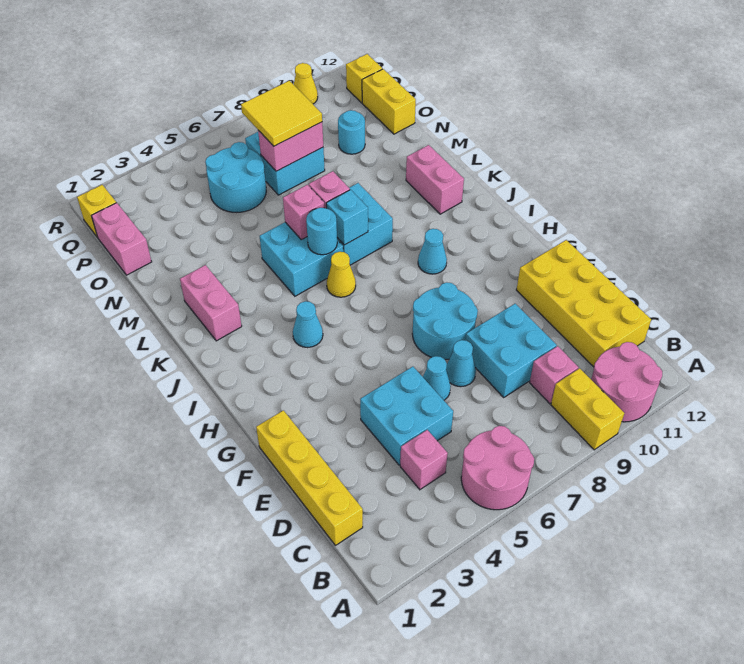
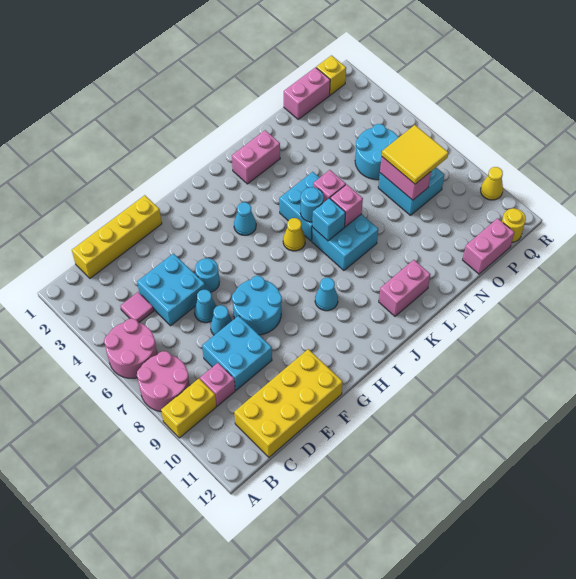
pink 2x2 round brick [591,342,662,422] -> pink 2x2 round brick moved to [137,351,190,411]
pink 1x1 brick [400,430,448,490] -> pink 1x1 tile [120,292,154,323]
cyan 1x1 round brick [338,110,365,154] -> cyan 1x1 round brick moved to [195,258,219,292]
yellow 1x2 brick [362,69,416,134] -> pink 1x2 brick [463,218,514,274]
yellow 1x1 brick [346,54,382,103] -> yellow 1x1 round brick [502,208,526,242]

